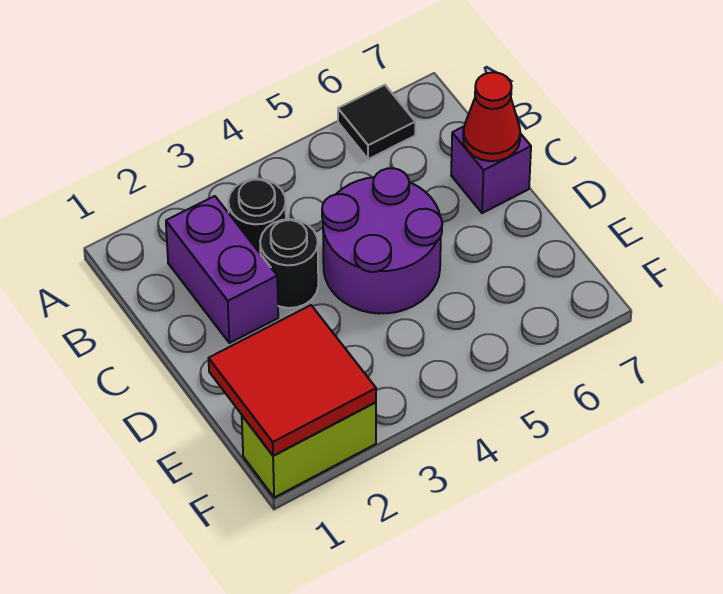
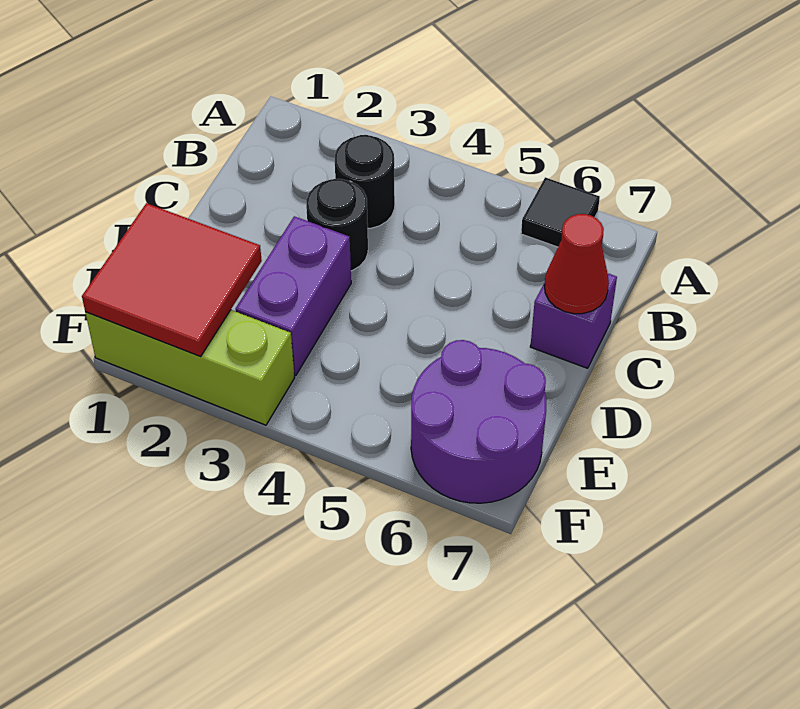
purple 1x2 brick [166,196,278,343] -> purple 1x2 brick moved to [236,216,351,376]
purple 2x2 round brick [322,168,442,314] -> purple 2x2 round brick moved to [411,340,546,503]
lime 1x2 brick [242,402,376,498] -> lime 1x3 brick [85,310,294,425]

